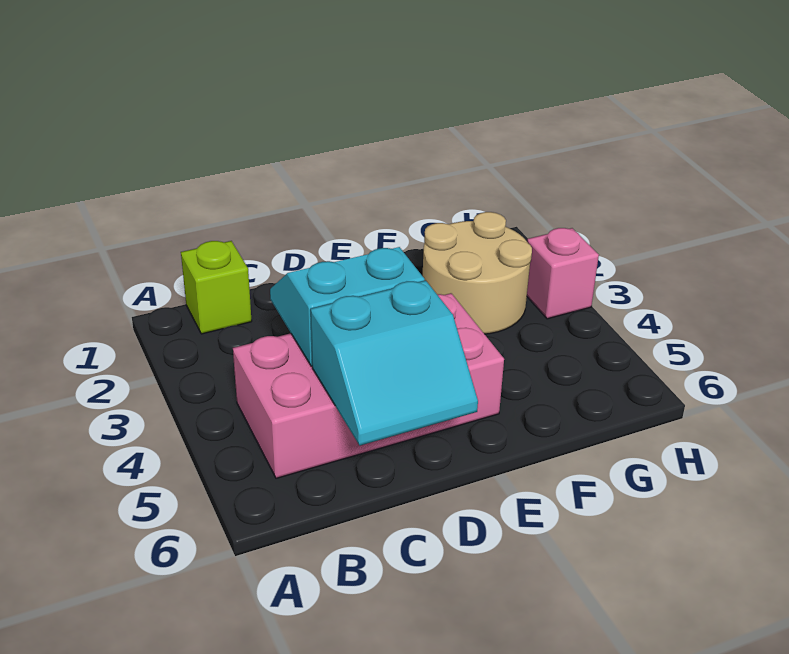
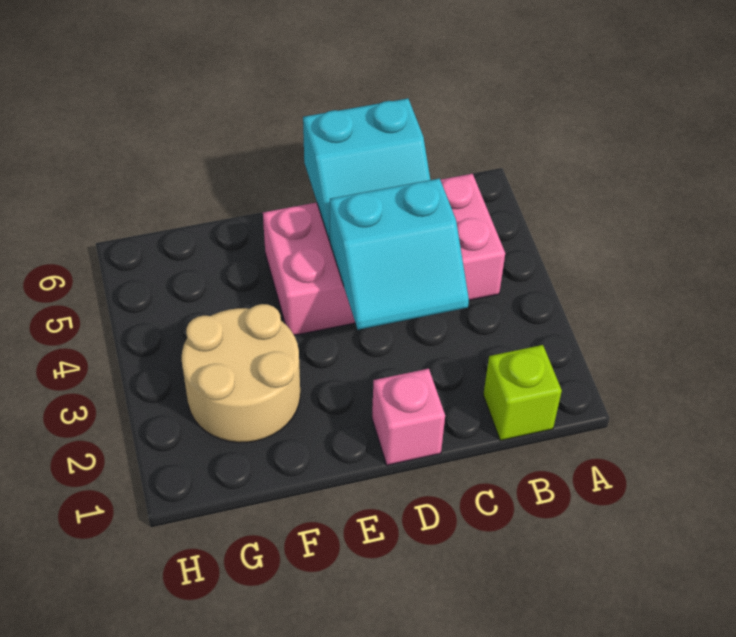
cyan 2x2 slope [311,280,478,445] -> cyan 2x2 slope turned to [303,98,430,241]
pink 1x1 brick [527,228,599,319] -> pink 1x1 brick moved to [372,369,445,465]

